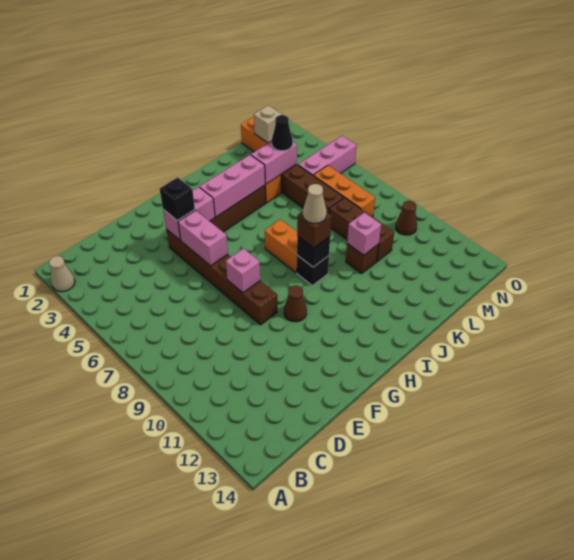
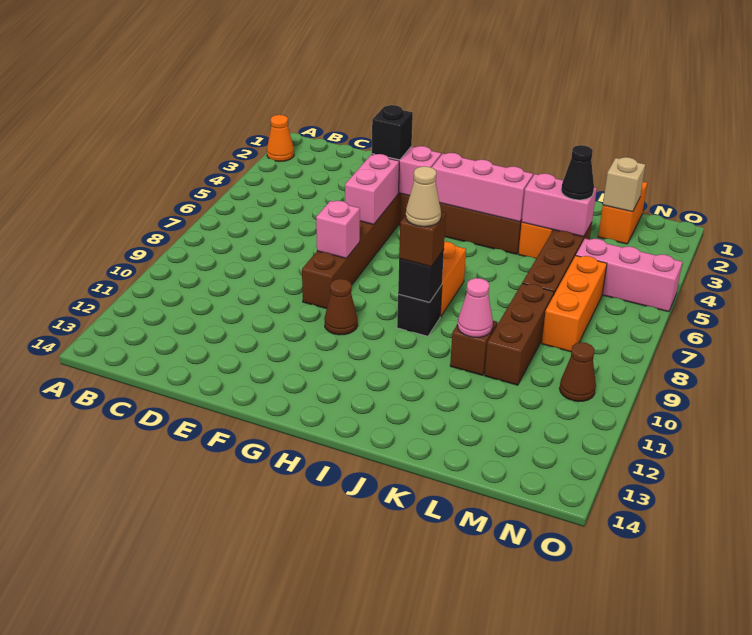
tan 1x1 cone [49,256,75,292] -> orange 1x1 cone [267,115,294,162]
pink 1x1 brick [347,213,381,255] -> pink 1x1 cone [457,278,493,337]

